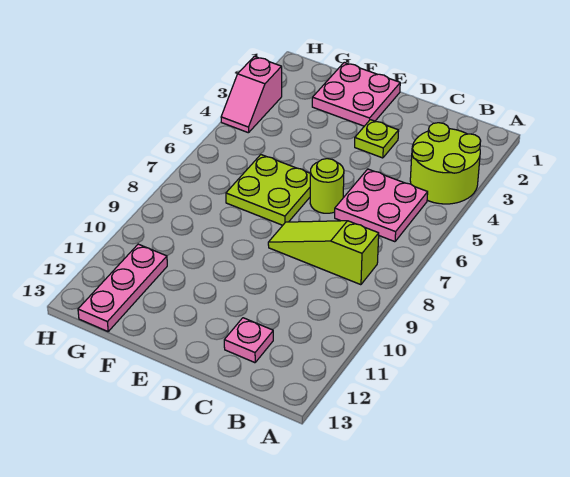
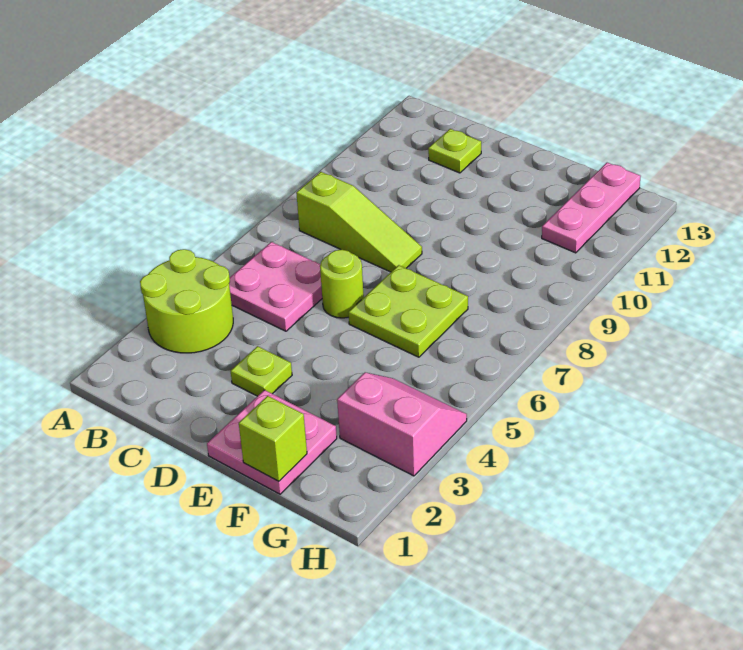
pink 1x1 plate [224,318,273,363] -> lime 1x1 plate [428,129,481,173]
none -> lime 1x1 brick [239,396,307,481]
pink 1x2 slope [221,56,282,133] -> pink 2x2 slope [337,373,467,476]

